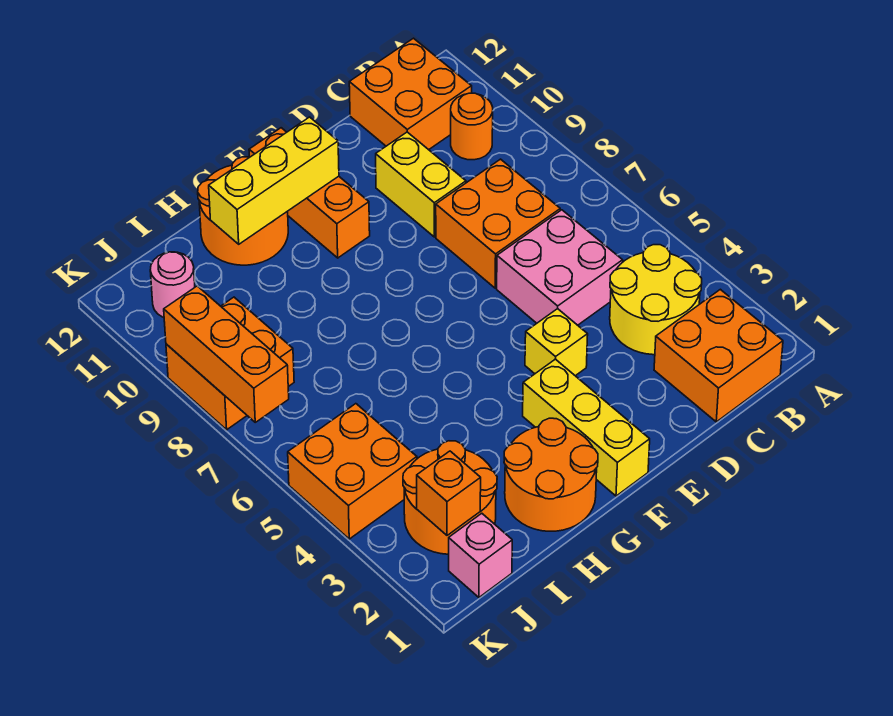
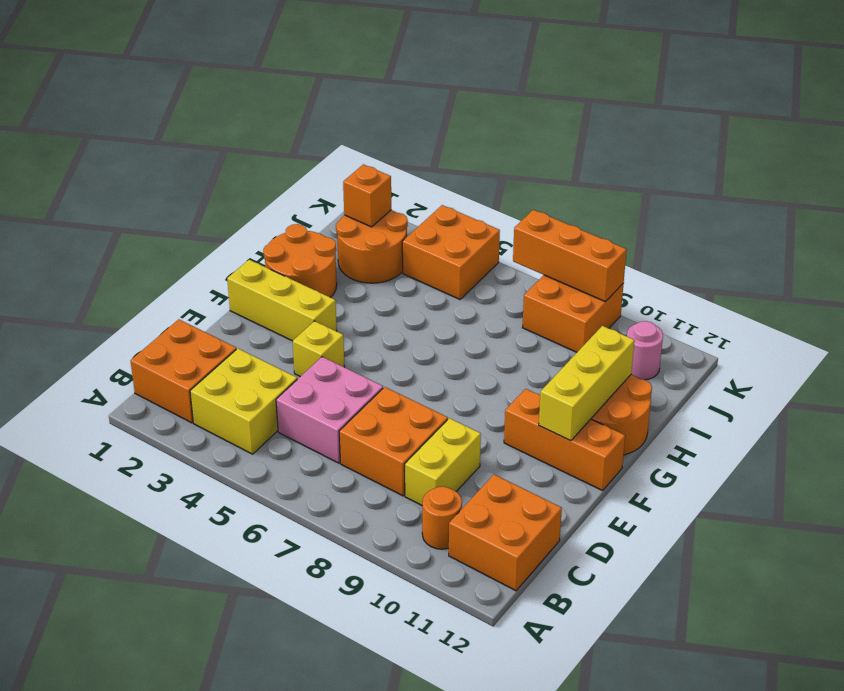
yellow 2x2 round brick [610,245,702,355] -> yellow 2x2 brick [190,348,297,454]
yellow 1x2 brick [376,132,466,237] -> yellow 1x2 brick turned to [405,418,481,505]
pink 1x1 brick [449,513,512,597] -> none

